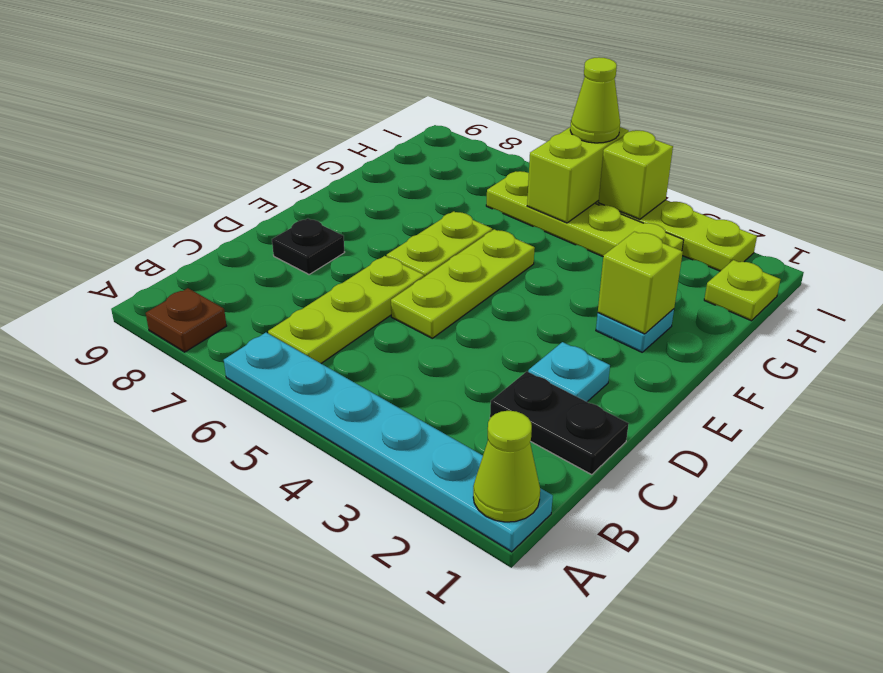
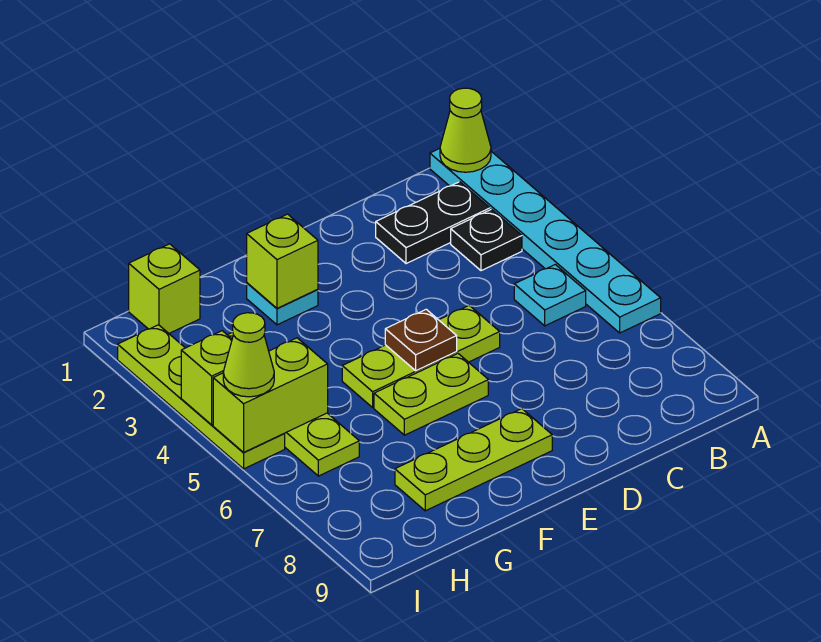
brown 1x1 plate [146,288,226,352] -> brown 1x1 plate moved to [385,309,457,371]
lime 1x3 plate [268,256,424,363] -> lime 1x3 plate moved to [395,409,552,511]
black 1x2 plate [490,371,629,475] -> black 1x2 plate turned to [376,182,490,264]
cyan 1x1 plate [528,342,610,402] -> cyan 1x1 plate moved to [514,265,586,326]
black 1x1 plate [272,218,345,274] -> black 1x1 plate moved to [451,209,522,271]
lime 1x1 plate [704,260,781,321] -> lime 1x1 brick [129,244,200,333]

